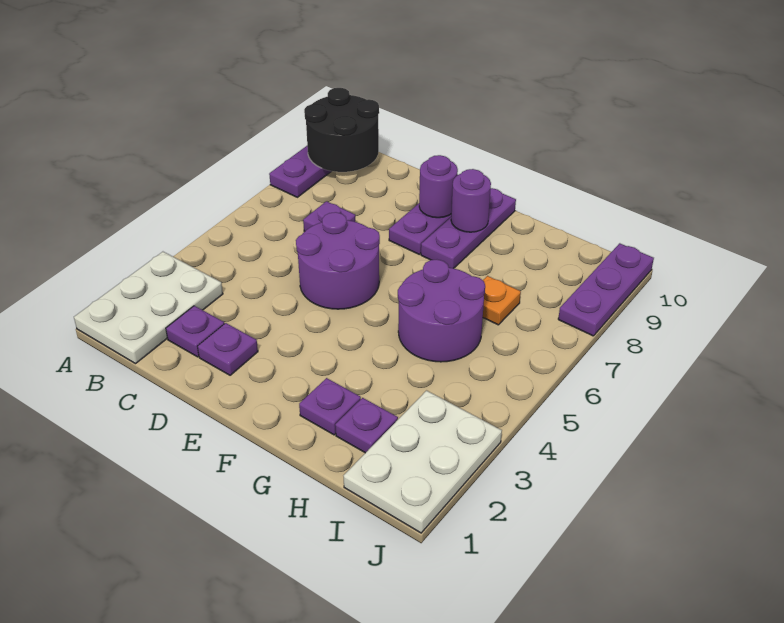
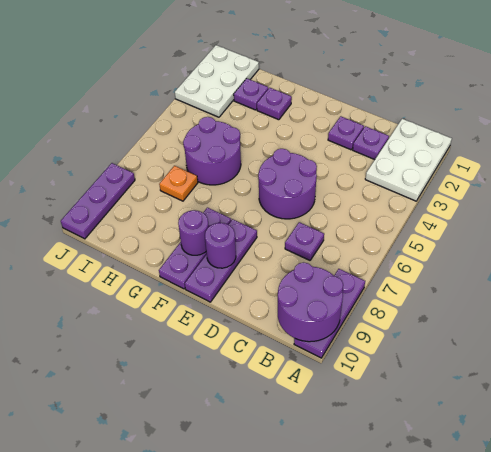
black 2x2 round brick [304,88,379,172] -> purple 2x2 round brick [278,262,343,342]

